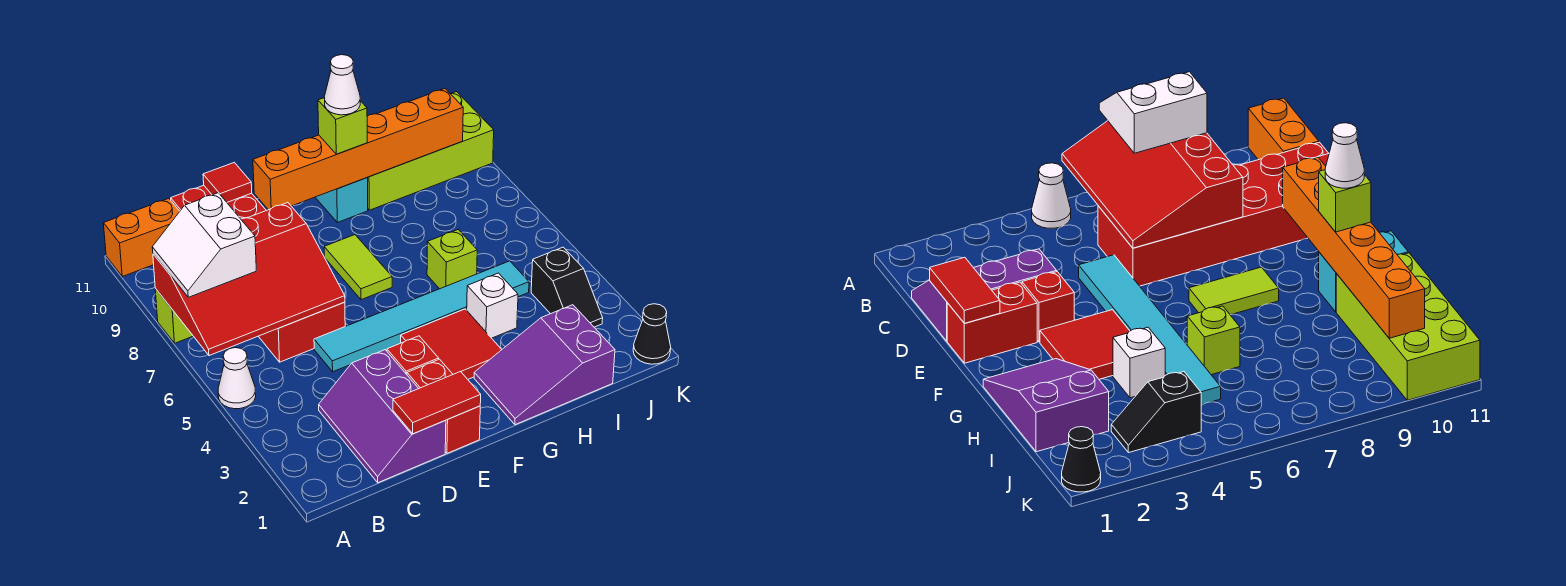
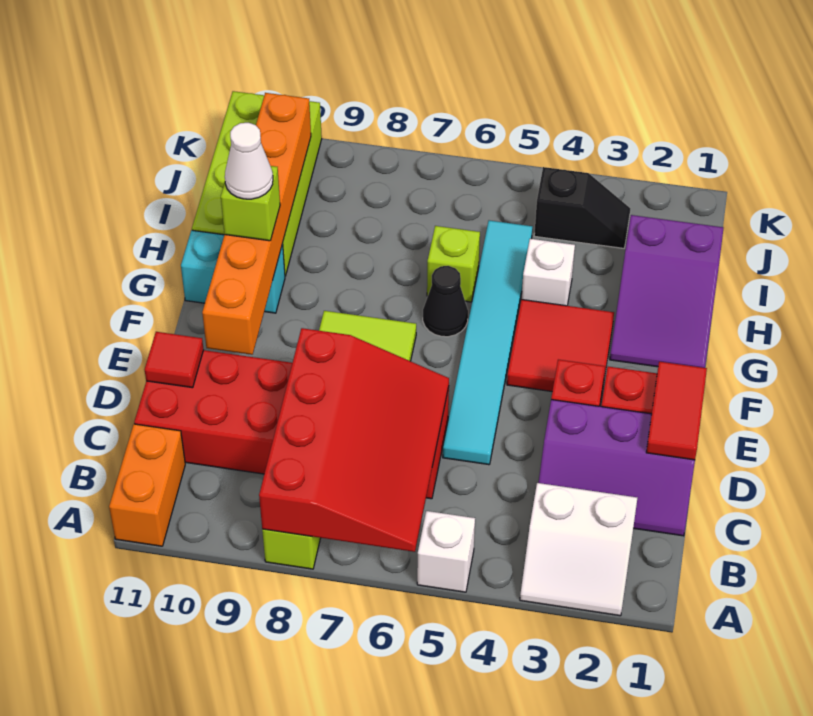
white 1x1 cone [218,348,256,409] -> white 1x1 brick [417,511,475,592]
white 2x2 slope [152,193,256,297] -> white 2x2 slope moved to [520,483,637,616]
black 1x1 cone [633,304,671,364] -> black 1x1 cone moved to [423,266,468,337]

